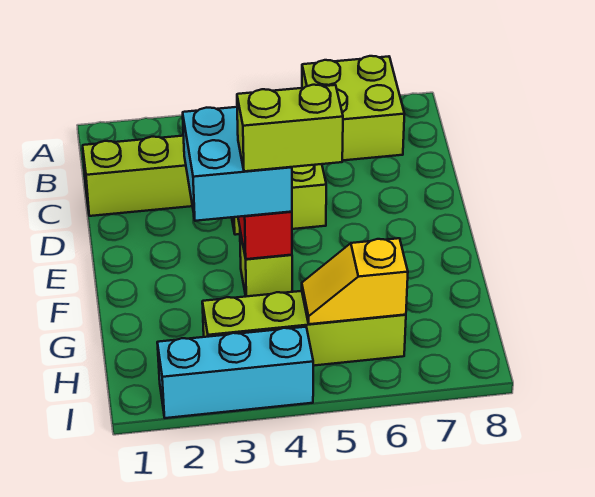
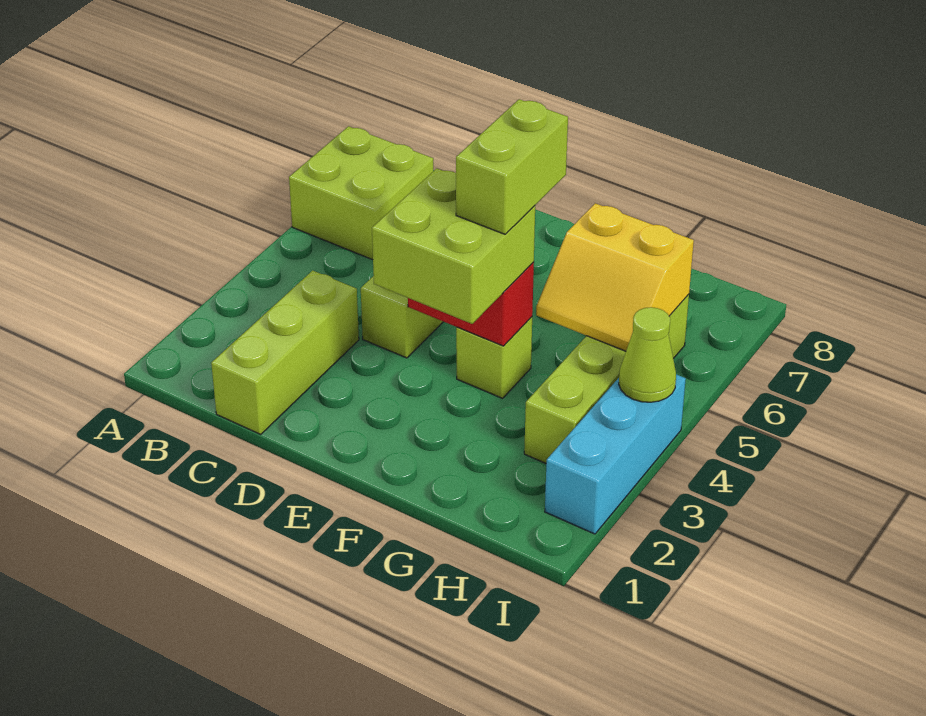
cyan 2x2 brick [183,107,292,221] -> lime 2x2 brick [372,168,535,324]
yellow 1x2 slope [302,238,408,324] -> yellow 2x2 slope [536,203,694,351]
none -> lime 1x1 cone [619,307,676,402]

